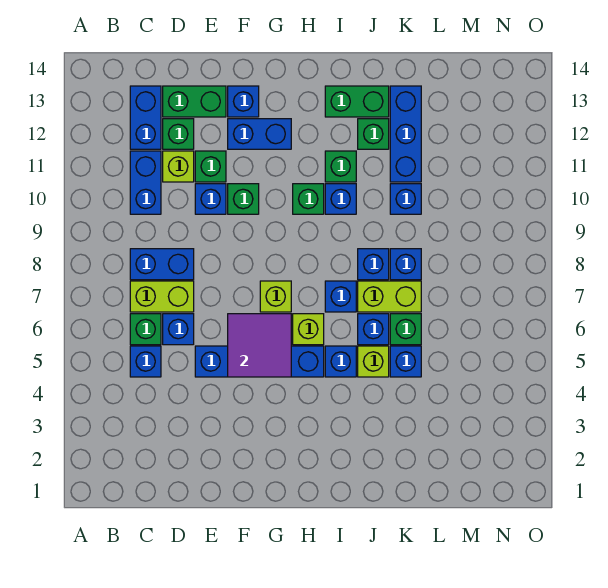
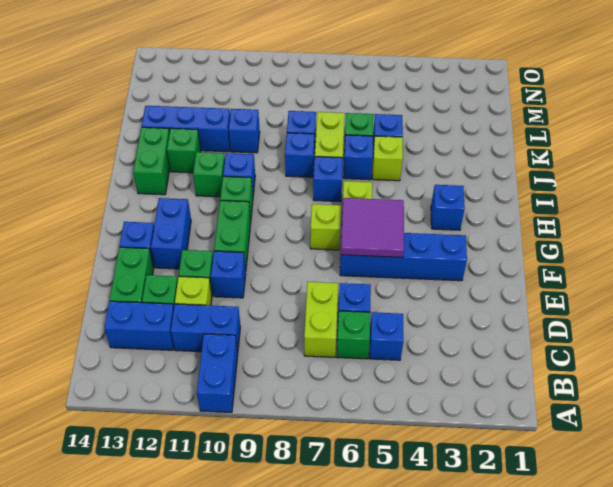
blue 1x2 brick [130,249,194,280] -> blue 1x2 brick moved to [197,334,238,412]
blue 1x4 brick [195,346,324,377] -> blue 1x4 brick turned to [340,233,467,281]
green 1x1 brick [228,184,259,214] -> green 1x2 brick [214,201,251,269]
blue 1x1 brick [325,346,356,377] -> blue 1x1 brick moved to [431,185,465,230]

